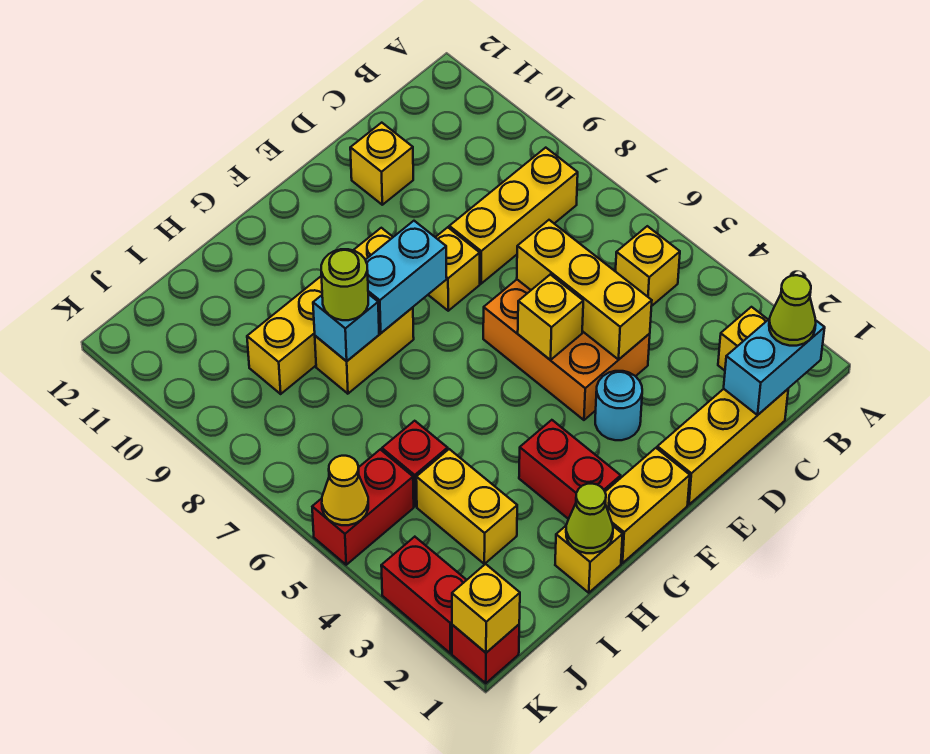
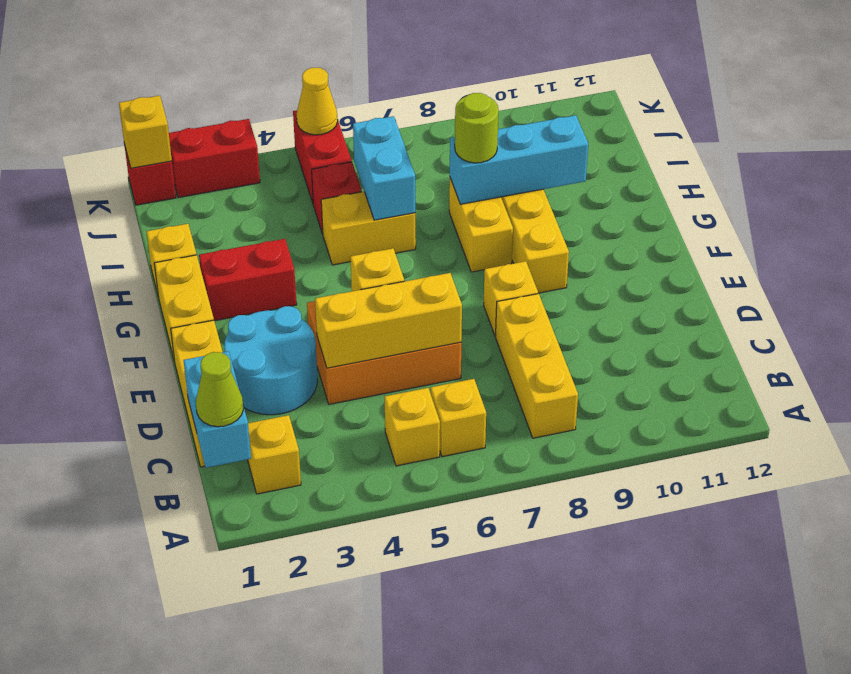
yellow 1x1 brick [350,123,413,205] -> yellow 1x1 brick moved to [431,379,486,457]
cyan 1x1 round brick [595,371,642,440] -> cyan 2x2 round brick [224,306,317,415]
cyan 1x2 brick [366,221,447,333] -> cyan 1x2 brick moved to [353,116,415,220]
lime 1x1 cone [566,484,613,553] -> none
cyan 1x1 brick [313,294,379,361] -> cyan 1x3 brick [450,115,588,204]
yellow 1x2 brick [416,449,517,564] -> yellow 1x2 brick moved to [321,192,416,265]

